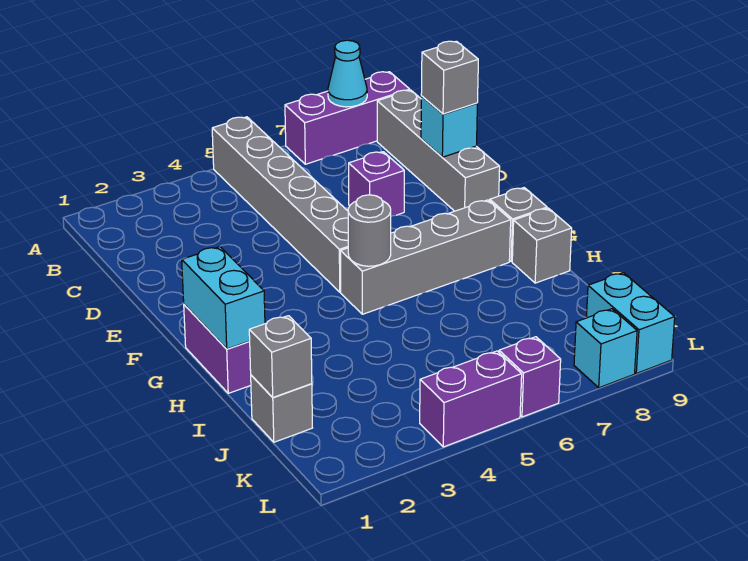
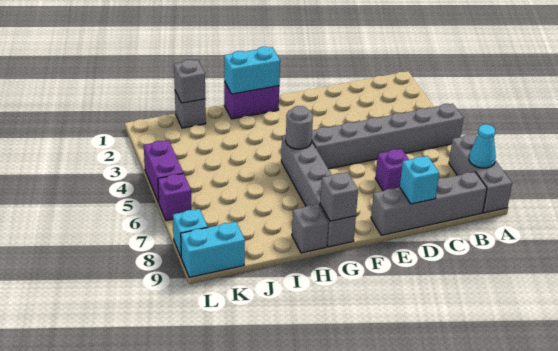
purple 1x3 brick [285,72,410,164] -> grey 1x3 brick [449,134,512,213]
grey 1x1 brick [421,41,478,114] -> grey 1x1 brick moved to [320,172,358,221]

